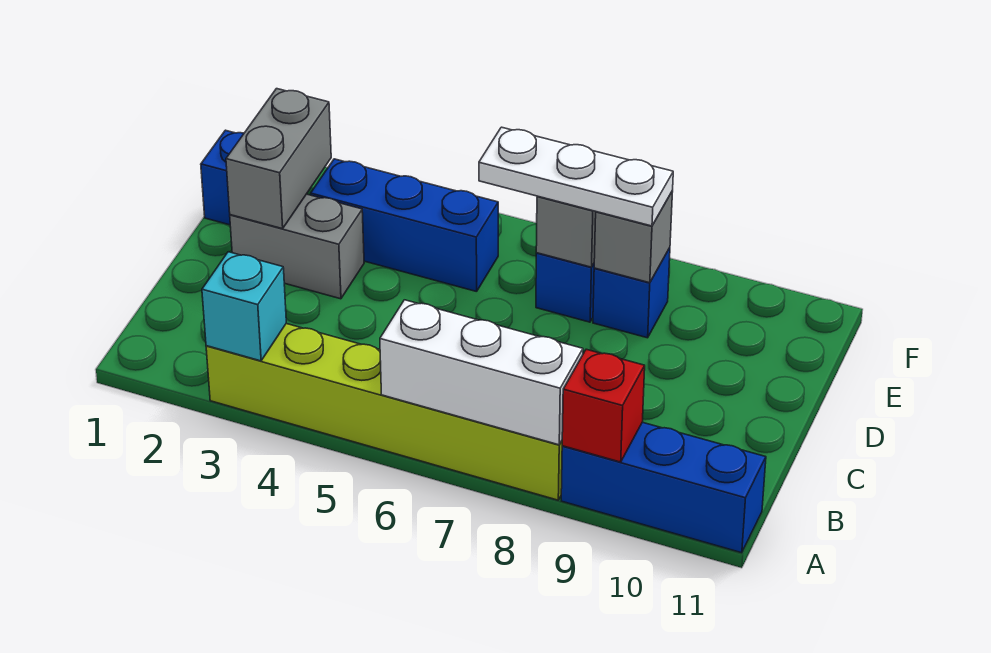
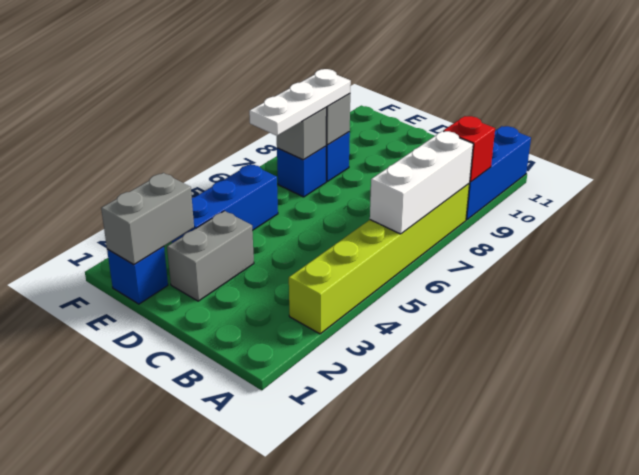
cyan 1x1 brick [202,252,286,361] -> none
grey 1x2 brick [226,89,331,229] -> grey 1x2 brick turned to [101,173,194,265]

